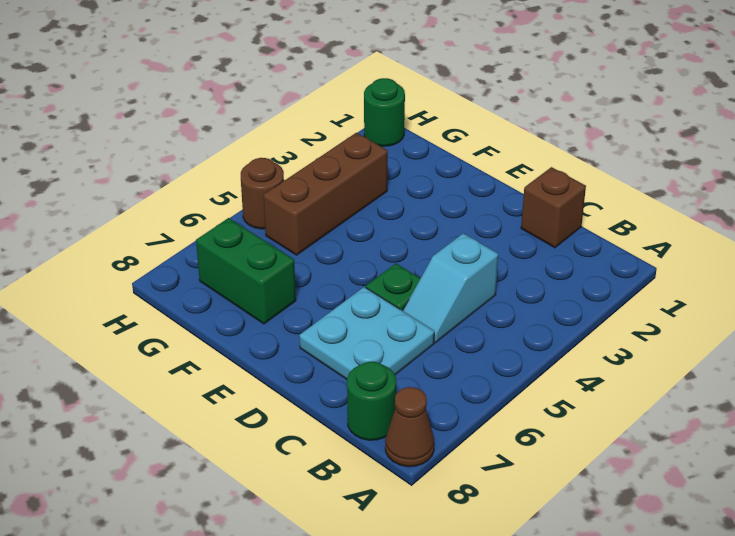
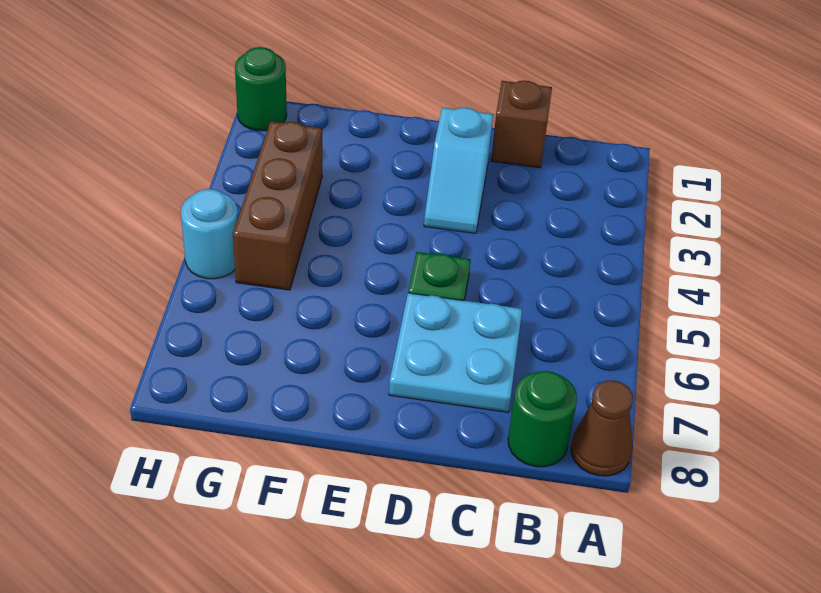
cyan 1x2 slope [403,233,498,343] -> cyan 1x2 slope moved to [424,108,493,233]
green 1x2 brick [196,218,296,324] -> none
brown 1x1 round brick [241,158,284,229] -> cyan 1x1 round brick [181,189,238,279]

